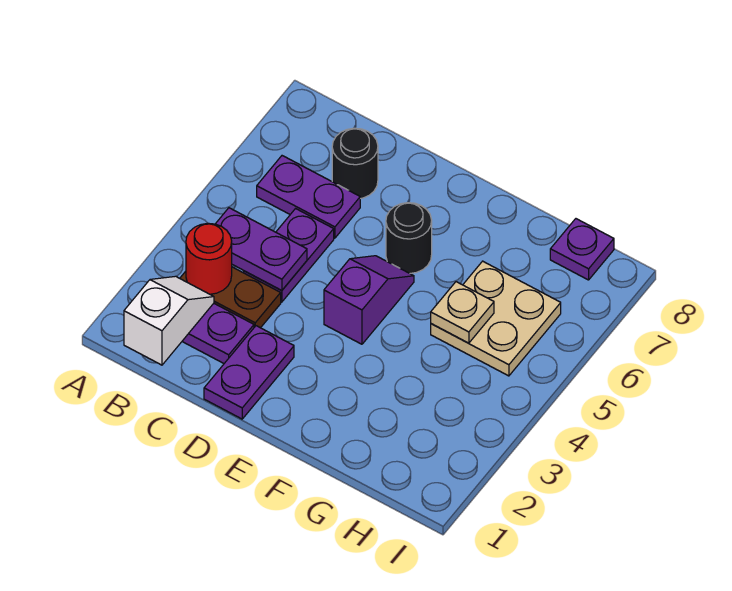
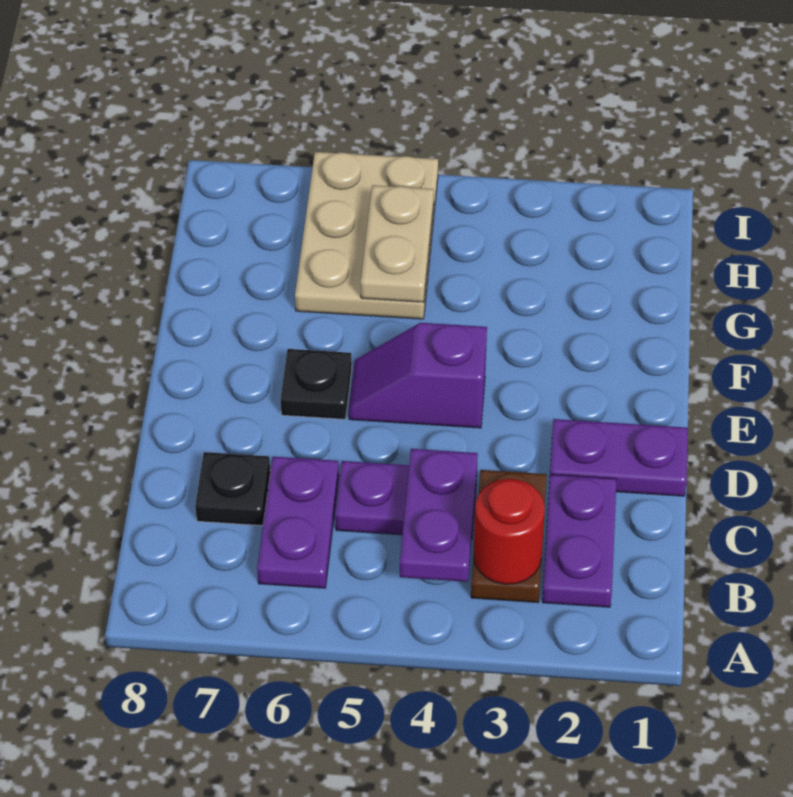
white 1x2 slope [124,276,214,365] -> none
black 1x1 round brick [332,128,378,199] -> black 1x1 plate [195,452,270,526]
black 1x1 round brick [386,203,432,273] -> black 1x1 plate [281,349,352,419]
tan 2x2 plate [431,261,561,376] -> tan 2x3 plate [295,152,438,319]
tan 1x1 plate [431,282,494,343] -> tan 1x2 plate [361,185,434,302]
purple 1x1 plate [550,219,614,280] -> none

